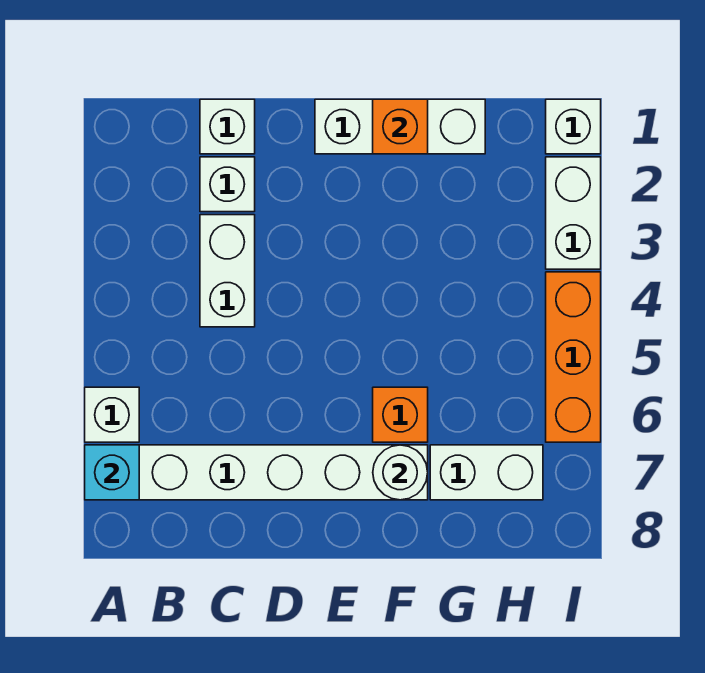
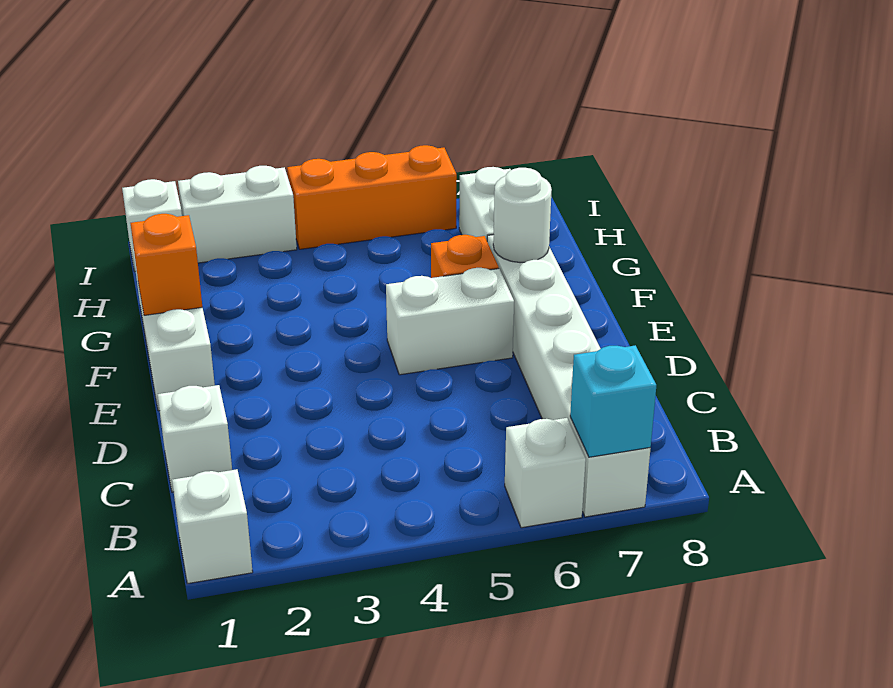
white 1x1 brick [200,157,255,212] -> white 1x1 brick moved to [172,469,253,583]
white 1x2 brick [200,215,255,327] -> white 1x2 brick moved to [386,268,514,375]

